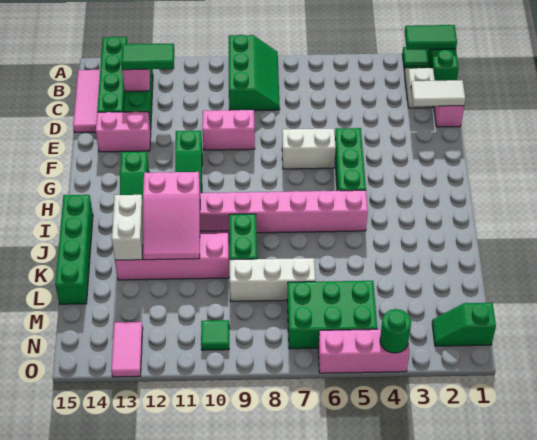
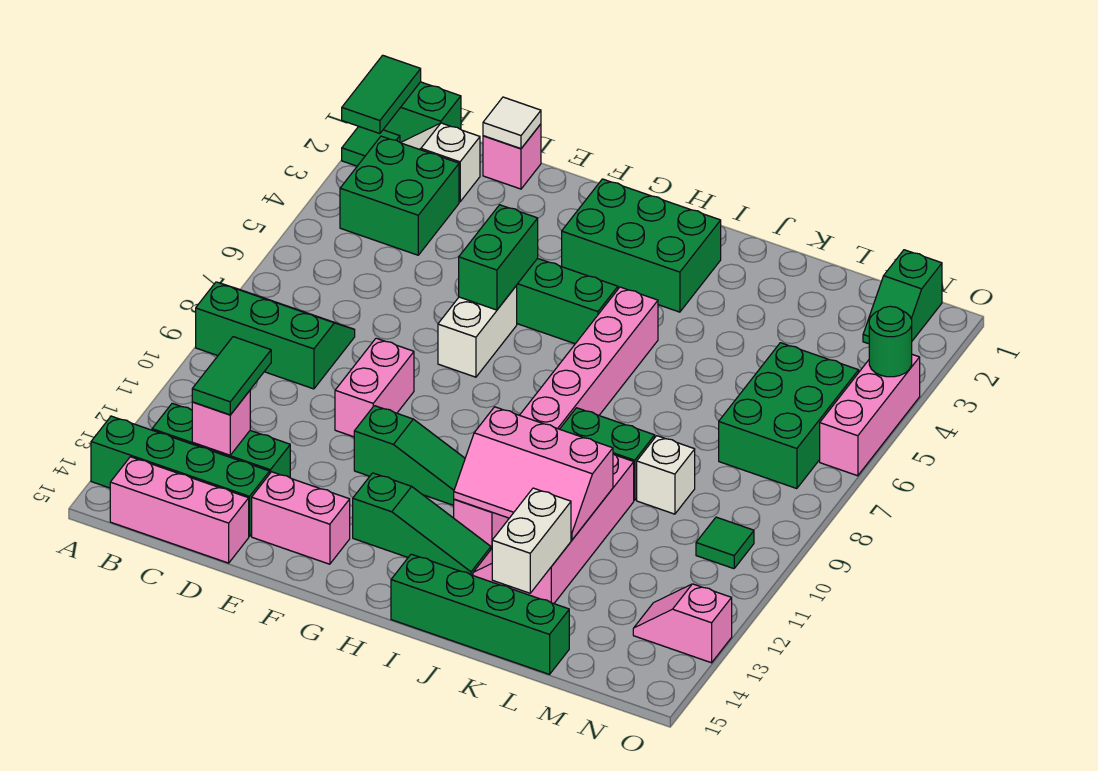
none -> green 2x2 brick [340,136,459,255]
pink 1x3 tile [73,70,100,132] -> pink 1x3 brick [110,457,249,563]
white 1x2 tile [411,80,465,106] -> white 1x1 tile [483,97,541,149]
pink 1x2 brick [96,112,151,152] -> pink 1x2 brick turned to [252,472,350,564]
none -> green 1x2 brick [459,205,538,310]
none -> green 2x3 brick [562,179,721,312]
pink 2x3 slope [143,172,200,260] -> pink 2x3 slope turned to [454,407,613,540]
white 1x2 brick [112,195,143,260] -> white 1x2 brick turned to [492,488,571,593]
white 1x3 brick [230,258,315,301] -> white 1x1 brick [637,436,695,514]
pink 1x2 tile [111,322,143,377] -> pink 1x2 slope [633,584,732,663]

